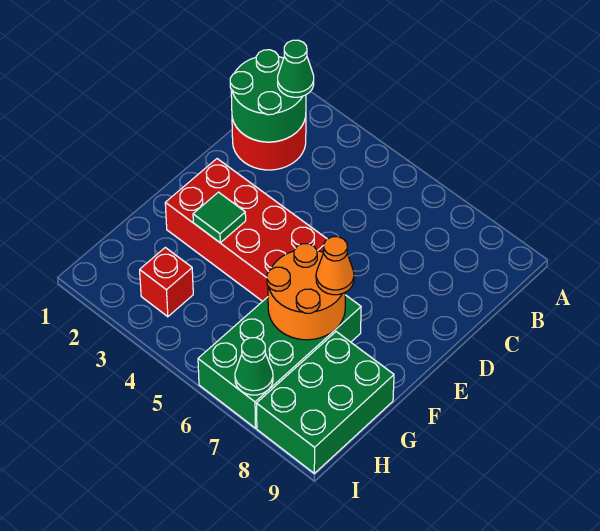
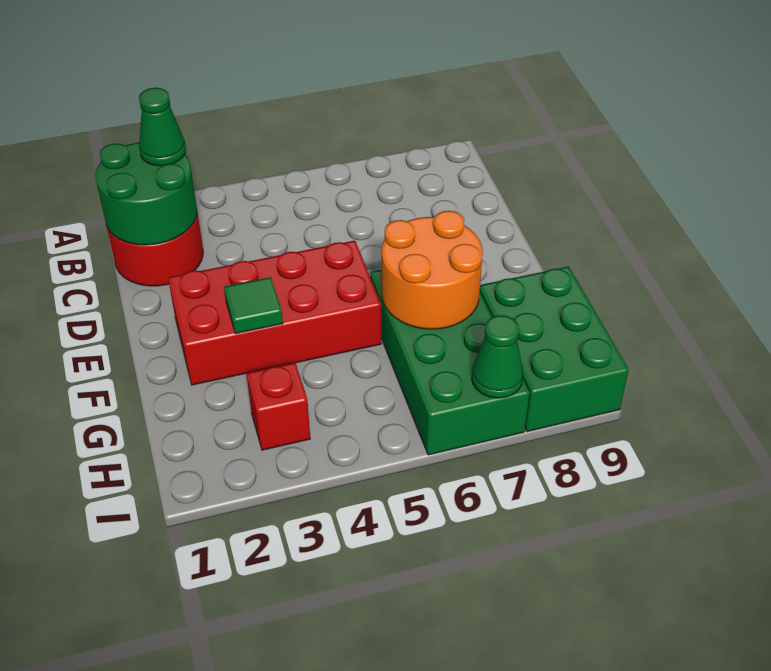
orange 1x1 cone [316,237,354,295] -> none

